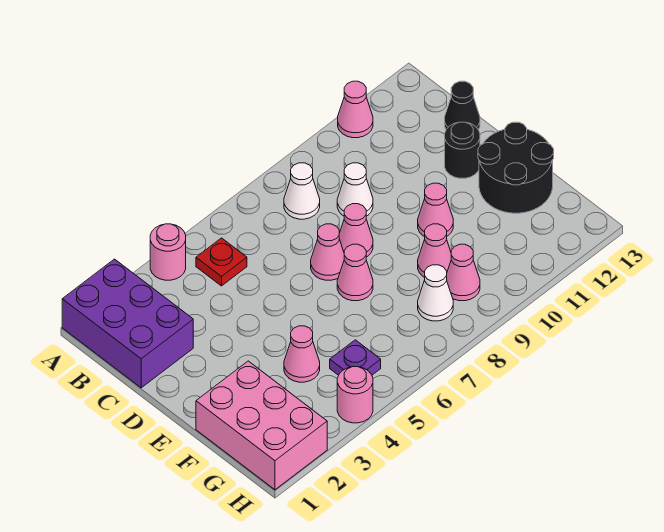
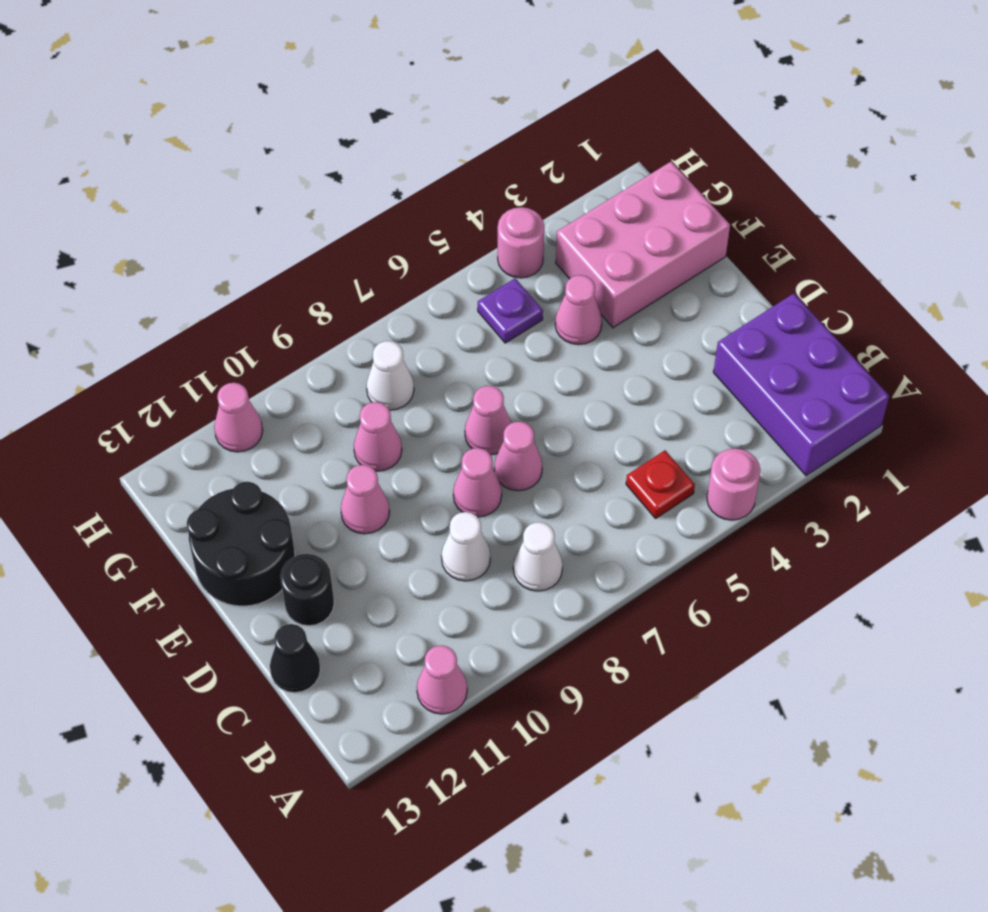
pink 2x3 brick [196,361,327,490] -> pink 2x3 brick turned to [556,162,730,328]
pink 1x1 cone [447,244,480,301] -> pink 1x1 cone moved to [214,383,263,452]

